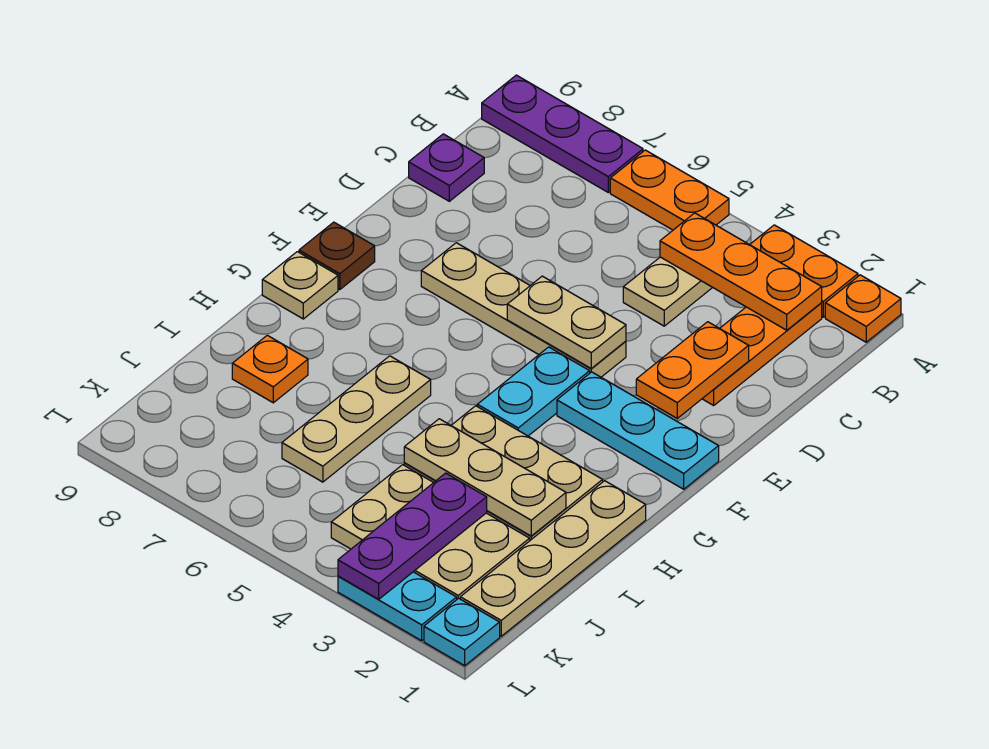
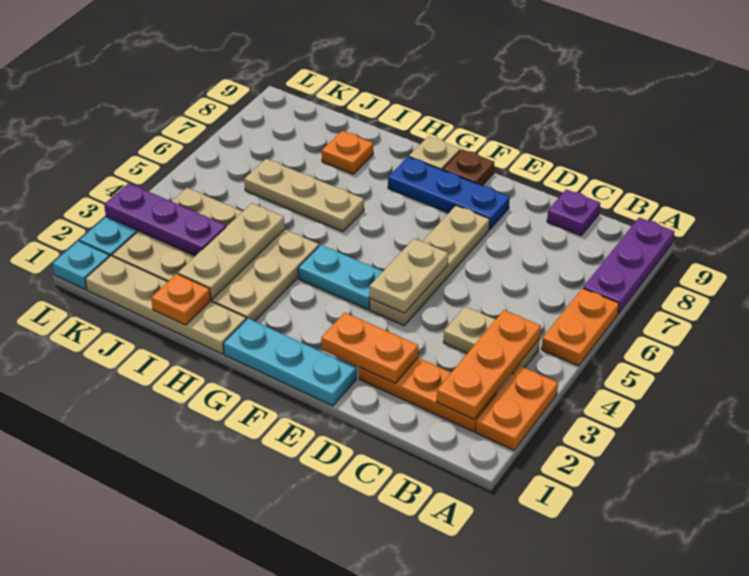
orange 1x1 plate [825,275,901,342] -> orange 1x1 plate moved to [151,274,211,325]
none -> blue 1x3 plate [388,157,510,230]
cyan 1x3 plate [557,372,719,489] -> cyan 1x3 plate turned to [223,318,356,406]

